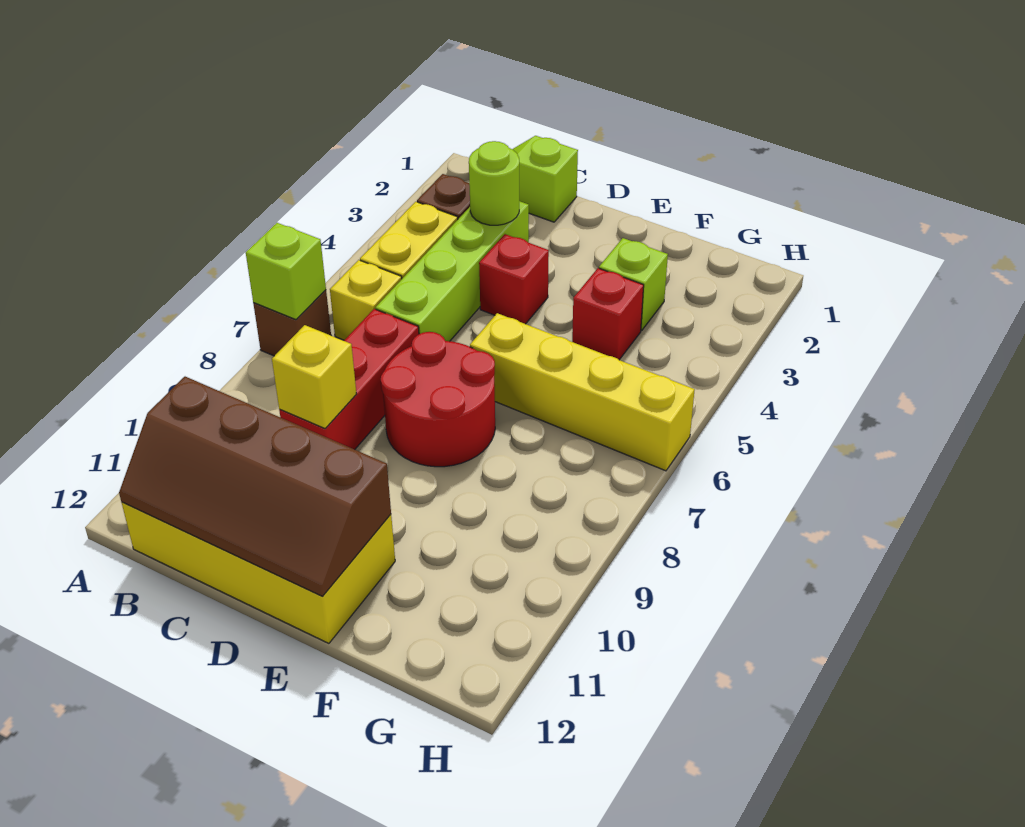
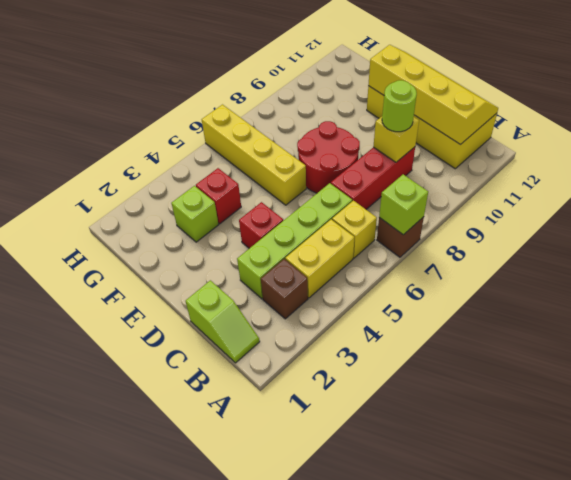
brown 2x4 slope [119,377,391,596] -> yellow 2x4 slope [368,45,498,145]
lime 1x1 round brick [469,141,519,225] -> lime 1x1 round brick moved to [382,80,417,132]

